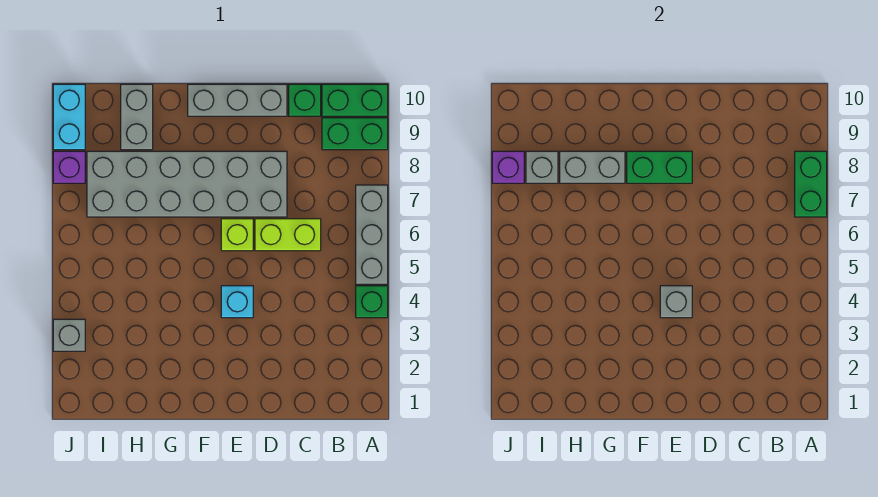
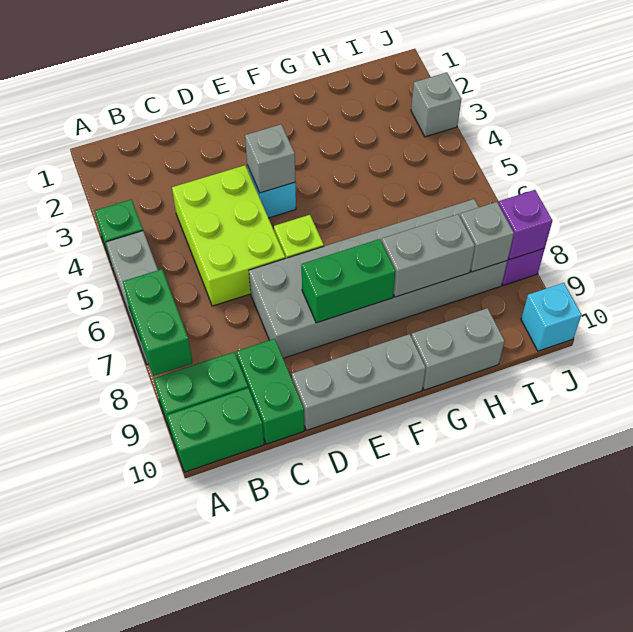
lime 1x2 brick [255,219,321,251] -> lime 2x3 brick [172,165,285,306]
green 1x1 brick [289,84,321,116] -> green 1x2 brick [236,339,304,444]
grey 1x2 brick [121,84,153,150] -> grey 1x2 brick turned to [411,308,505,390]
cyan 1x2 brick [53,84,85,150] -> cyan 1x1 brick [521,283,582,351]

